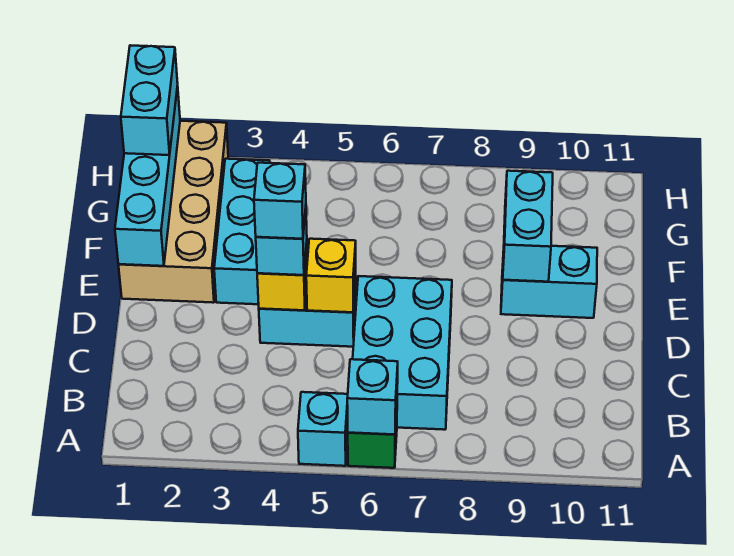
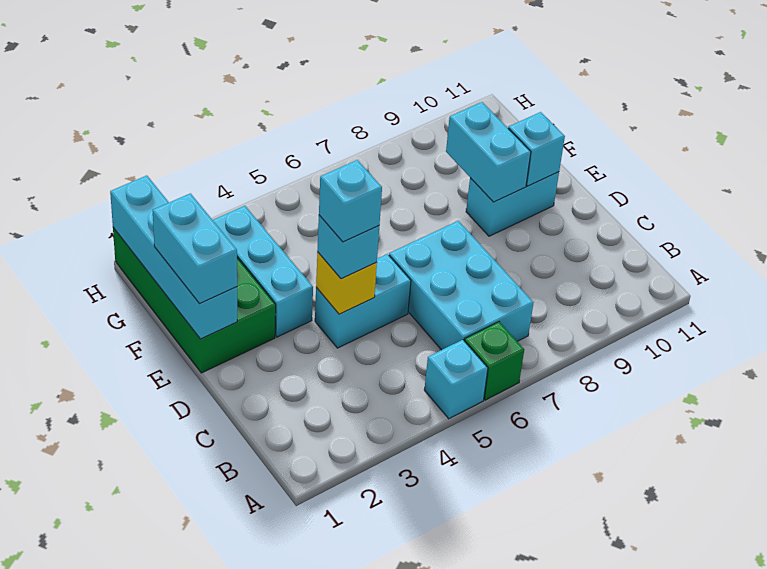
cyan 1x1 brick [347,359,398,435] -> cyan 1x1 brick moved to [508,112,565,186]
yellow 1x1 brick [306,239,356,312] -> none
tan 2x4 brick [119,121,228,303] -> green 2x4 brick [113,228,276,373]
cyan 1x2 brick [121,45,178,155] -> cyan 1x2 brick moved to [153,193,237,304]

